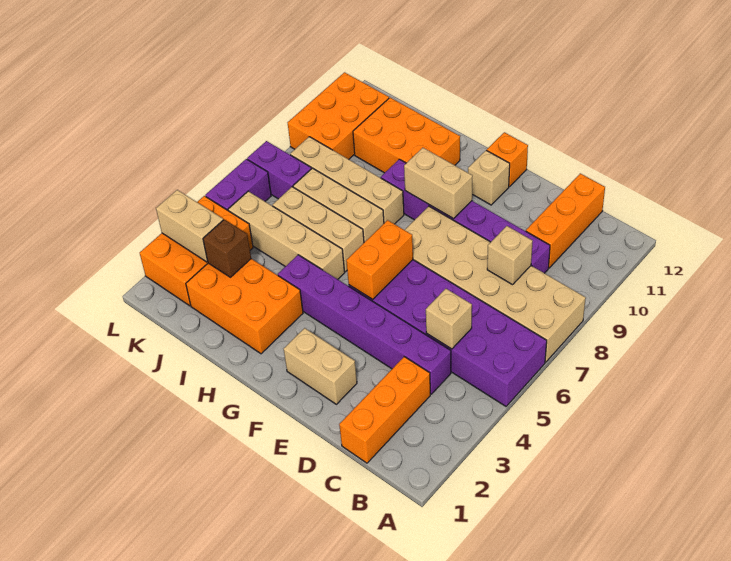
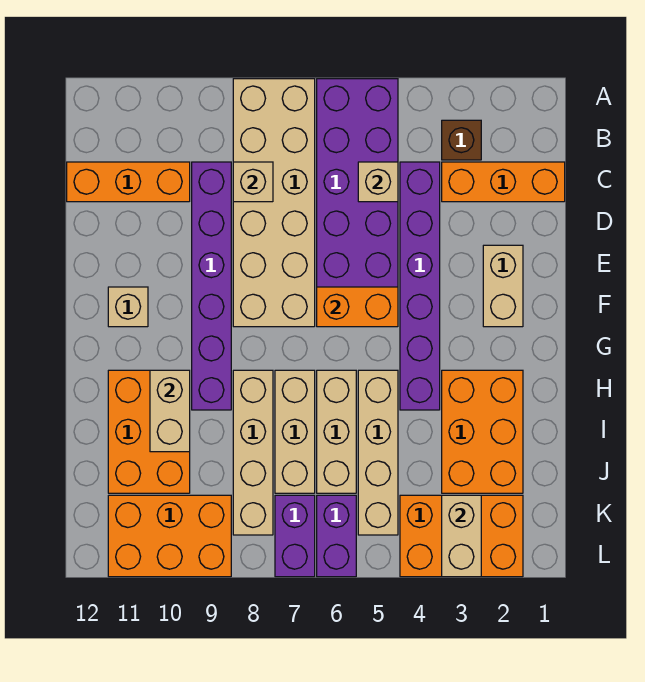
tan 1x2 brick [404,148,472,219] -> tan 1x2 brick moved to [150,370,190,452]
orange 1x1 brick [487,132,528,187] -> none
brown 1x1 brick [203,220,251,277] -> brown 1x1 brick moved to [442,120,481,160]
purple 1x2 brick [205,159,271,210] -> purple 1x2 brick turned to [317,495,356,577]

